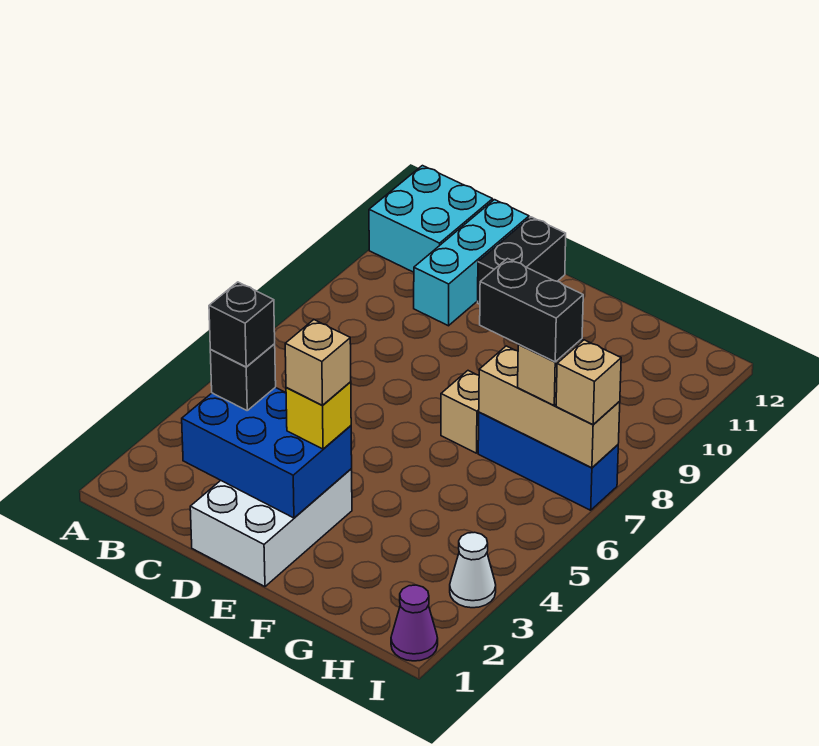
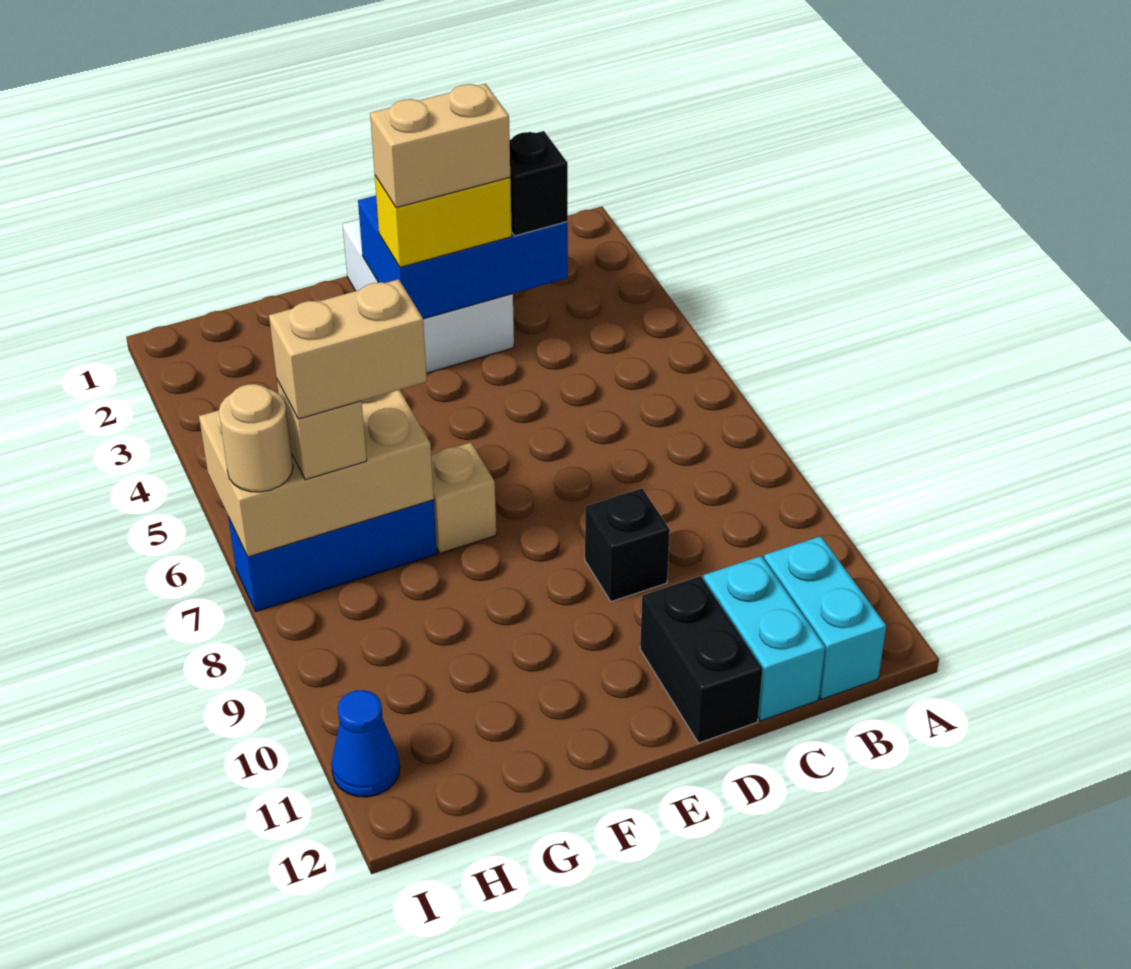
cyan 2x2 brick [369,166,493,272] -> cyan 1x2 brick [764,536,886,699]
black 1x1 brick [209,282,275,367] -> black 1x1 brick moved to [585,488,670,602]
cyan 1x3 brick [414,200,529,326] -> cyan 1x2 brick [704,556,825,721]
yellow 1x1 brick [286,382,351,449] -> yellow 1x2 brick [375,176,512,267]
tan 1x1 brick [285,320,351,406] -> tan 1x2 brick [370,84,510,208]
tan 1x3 brick [479,346,620,468] -> tan 2x3 brick [199,390,434,557]
black 1x2 brick [480,258,583,362] -> tan 1x2 brick [269,279,427,419]
purple 1x1 cone [391,585,438,661] -> none
white 1x1 cone [450,532,496,608] -> none
tan 1x1 brick [556,340,621,425] -> tan 1x1 round brick [219,384,293,492]
none -> blue 1x1 cone [331,690,400,797]

